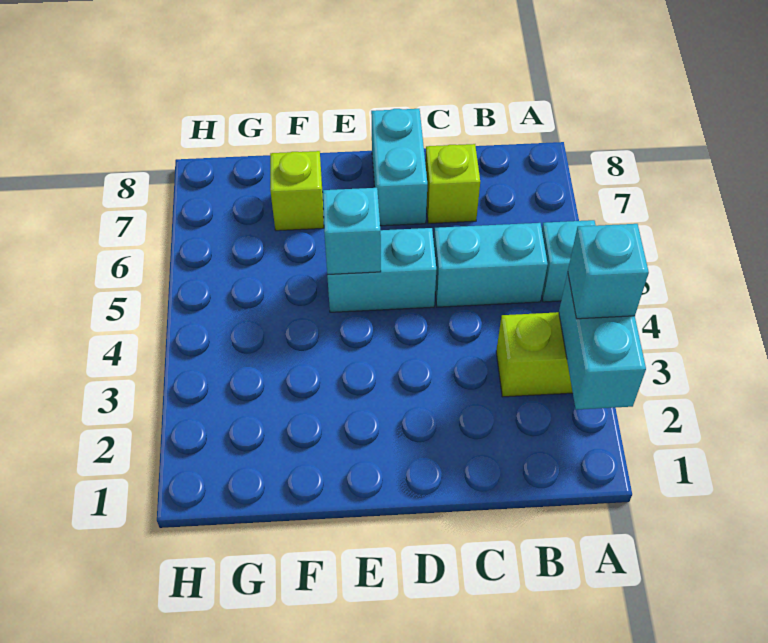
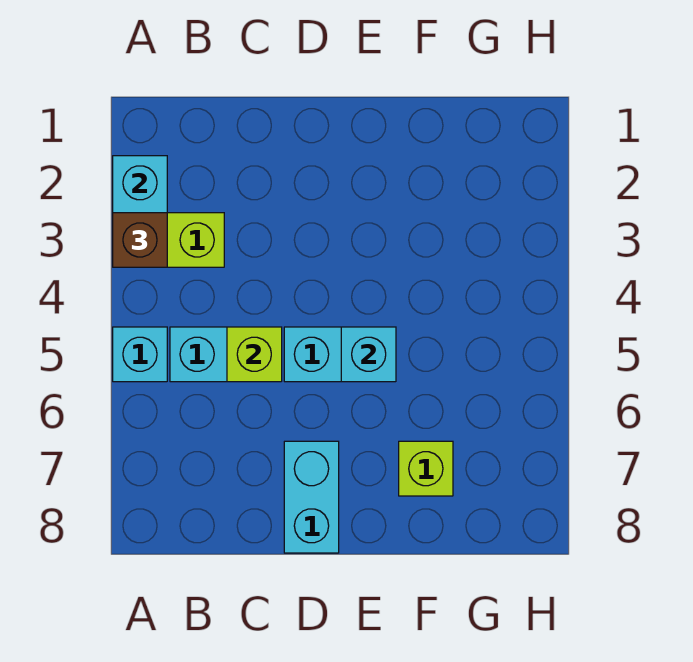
cyan 1x1 brick [568,224,649,319] -> brown 1x1 brick [113,213,167,267]
lime 1x1 brick [425,144,480,224] -> lime 1x1 brick moved to [227,327,282,382]

